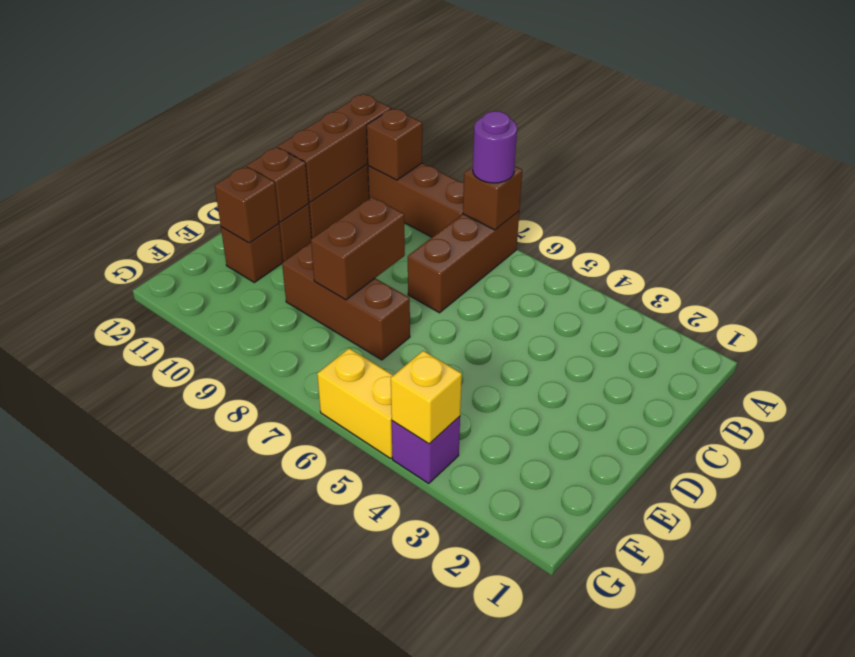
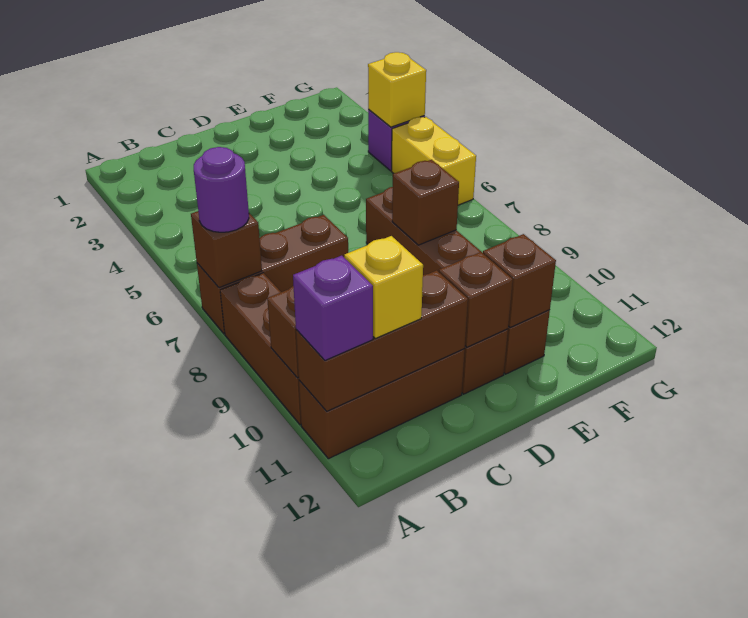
none -> purple 1x1 brick [293,256,373,360]
none -> yellow 1x1 brick [344,236,423,338]
brown 1x2 brick [311,197,405,300] -> brown 1x1 brick [392,160,459,245]

